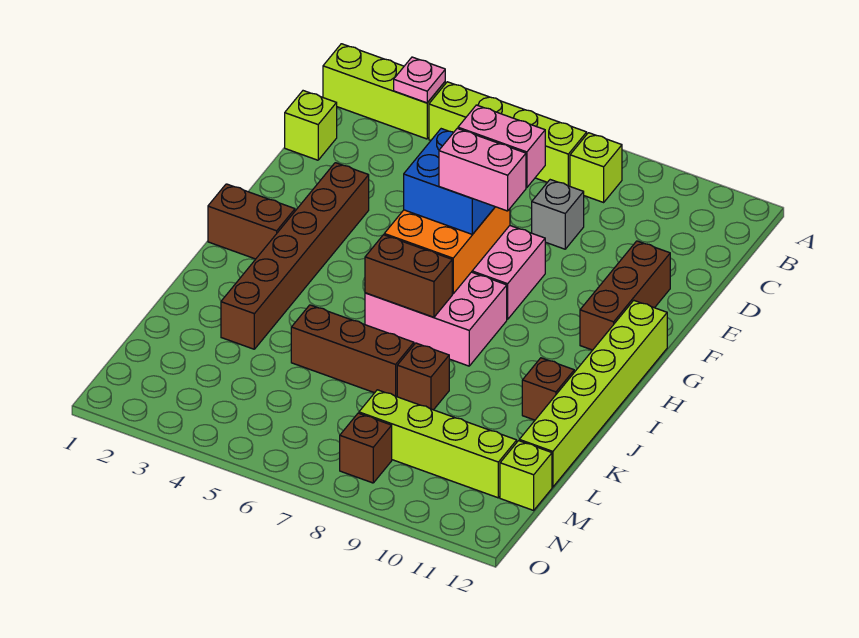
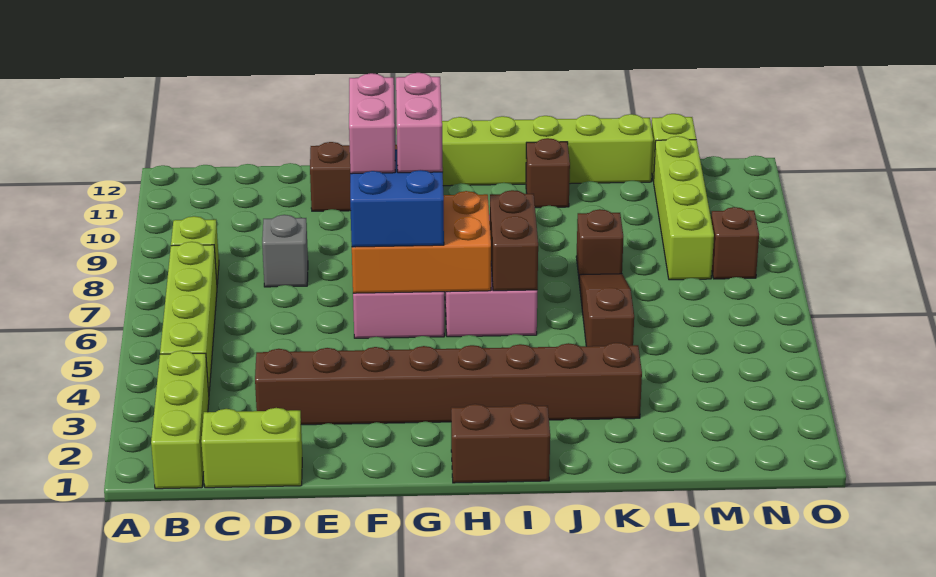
pink 1x1 plate [394,57,445,103] -> none
lime 1x1 brick [285,91,337,160] -> lime 1x2 brick [201,408,302,488]
brown 1x6 brick [221,163,369,349] -> brown 1x8 brick [255,343,642,425]
brown 1x2 brick [208,184,295,259] -> brown 1x2 brick turned to [451,403,550,483]
brown 1x3 brick [291,305,414,397] -> brown 1x3 slope [579,274,634,346]

